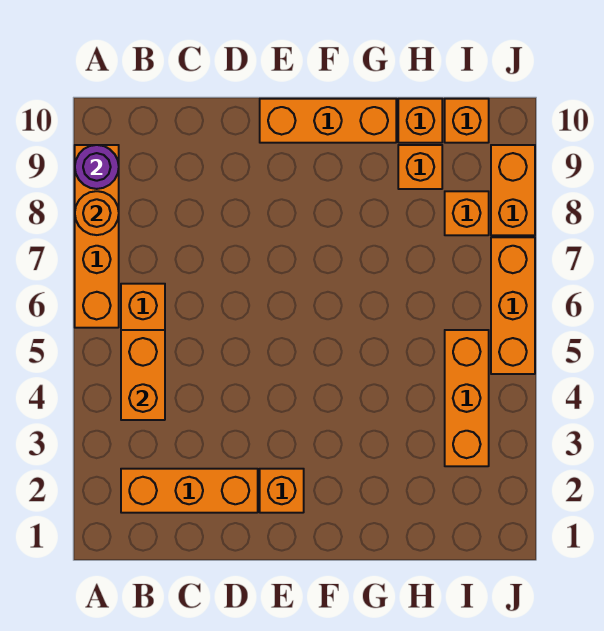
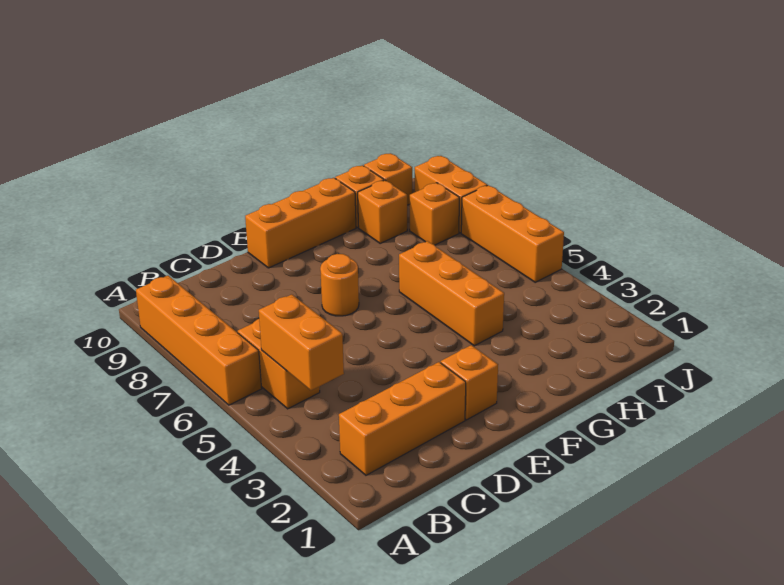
orange 1x1 round brick [75,191,119,235] -> orange 1x1 round brick moved to [320,254,359,316]
purple 1x1 round brick [75,145,119,189] -> none
orange 1x3 brick [445,330,489,466] -> orange 1x3 brick moved to [399,241,504,346]

